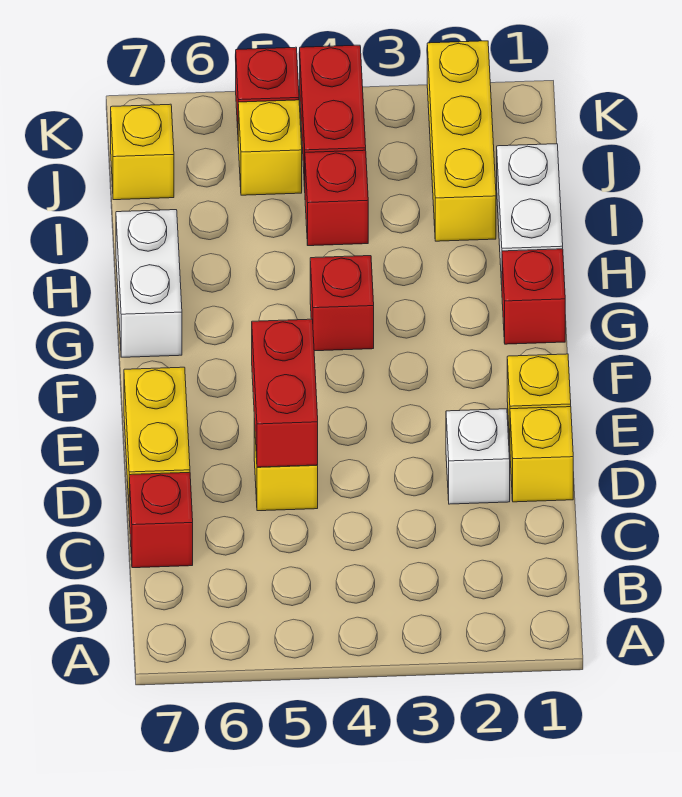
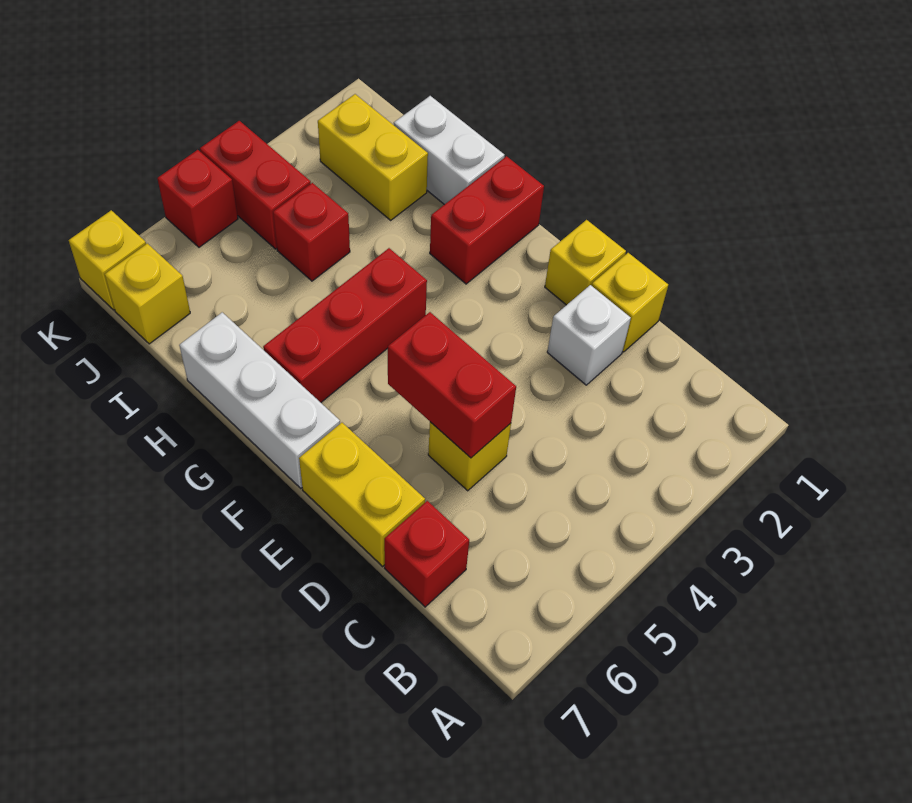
red 1x1 brick [502,249,565,344] -> red 1x2 brick [430,156,544,284]
red 1x1 brick [310,256,374,351] -> red 1x3 brick [263,248,427,402]
white 1x2 brick [116,210,182,357] -> white 1x3 brick [179,312,340,488]
yellow 1x3 brick [427,41,496,241] -> yellow 1x2 brick [318,94,428,220]
yellow 1x1 brick [238,100,302,195] -> yellow 1x1 brick moved to [69,210,146,310]

